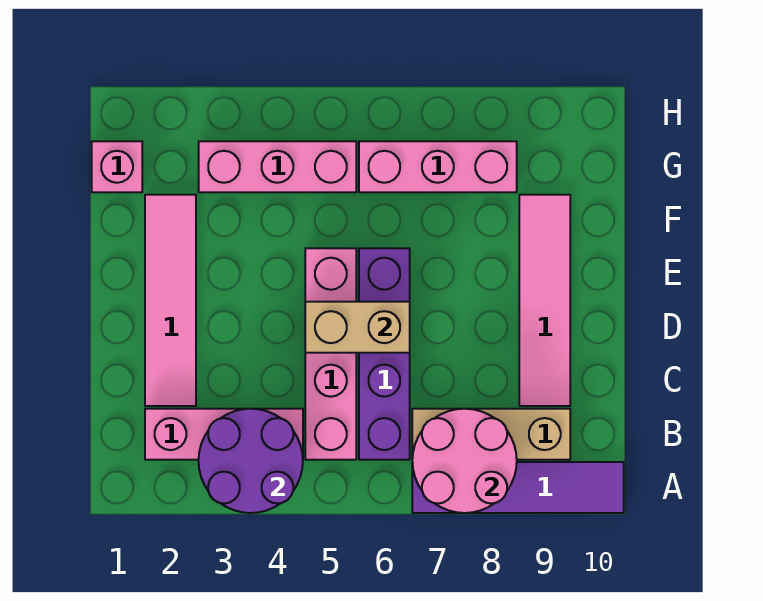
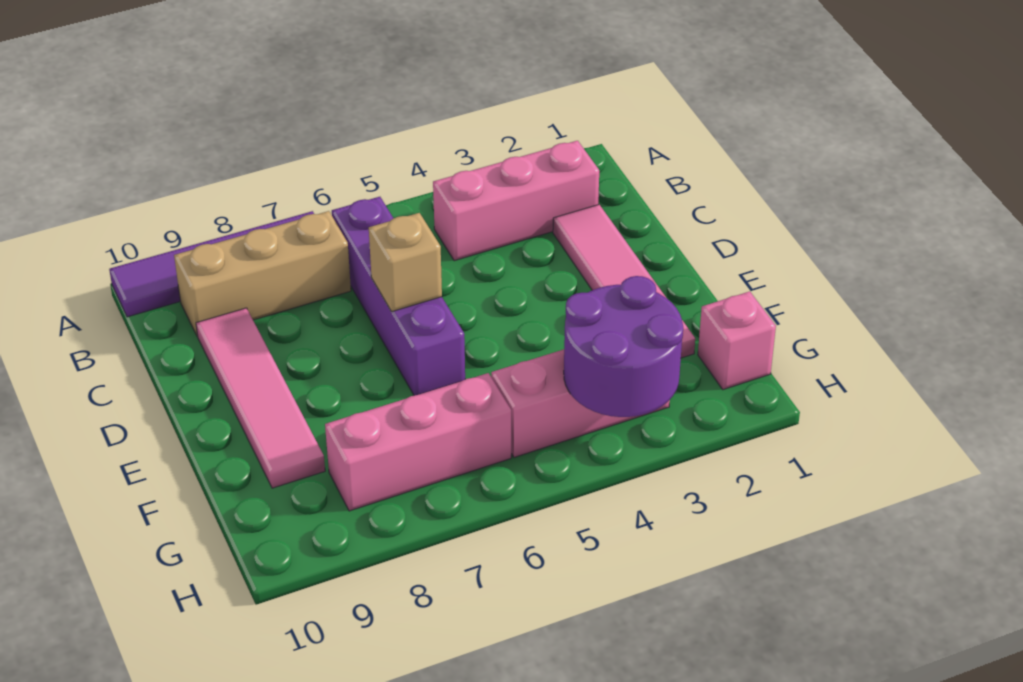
purple 2x2 round brick [199,409,303,513] -> purple 2x2 round brick moved to [564,276,683,417]
pink 2x2 round brick [412,409,517,513] -> none
pink 1x4 brick [305,248,356,460] -> none
tan 1x2 brick [305,302,410,353] -> tan 1x1 brick [369,213,442,312]

